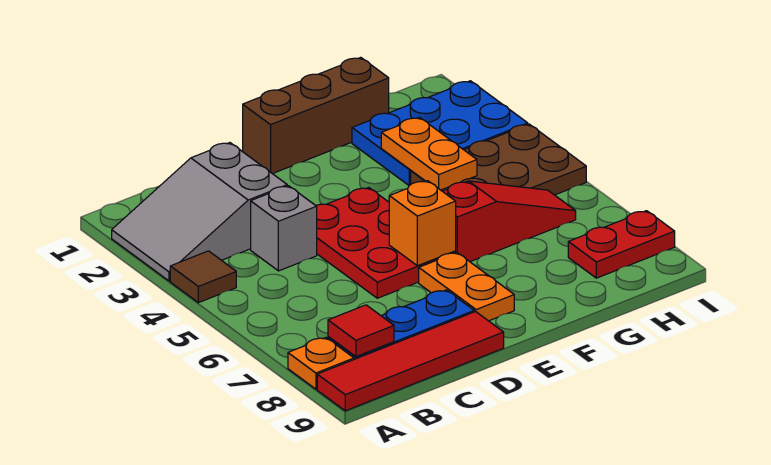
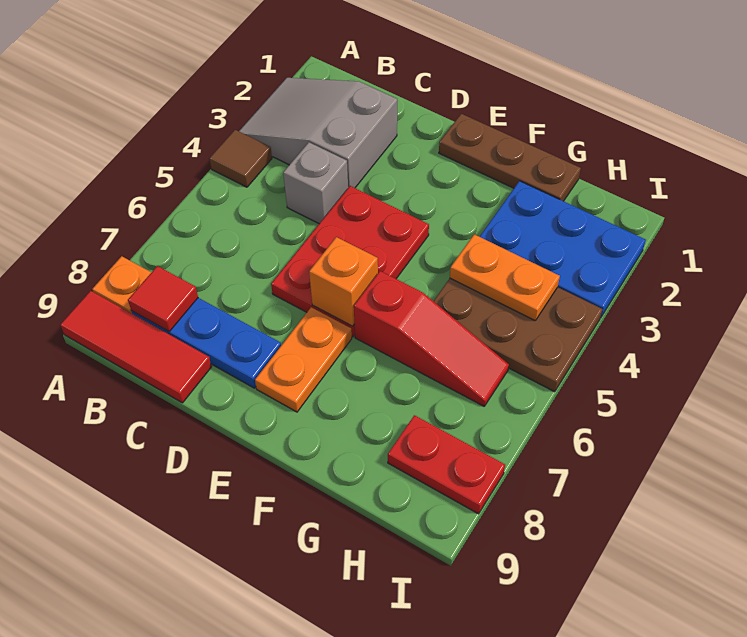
red 1x4 tile [317,312,504,411] -> red 1x3 tile [60,291,212,403]
brown 1x3 brick [243,57,389,174] -> brown 1x3 plate [439,114,581,201]
orange 1x2 plate [381,117,477,190] -> orange 1x2 plate turned to [450,234,560,320]

